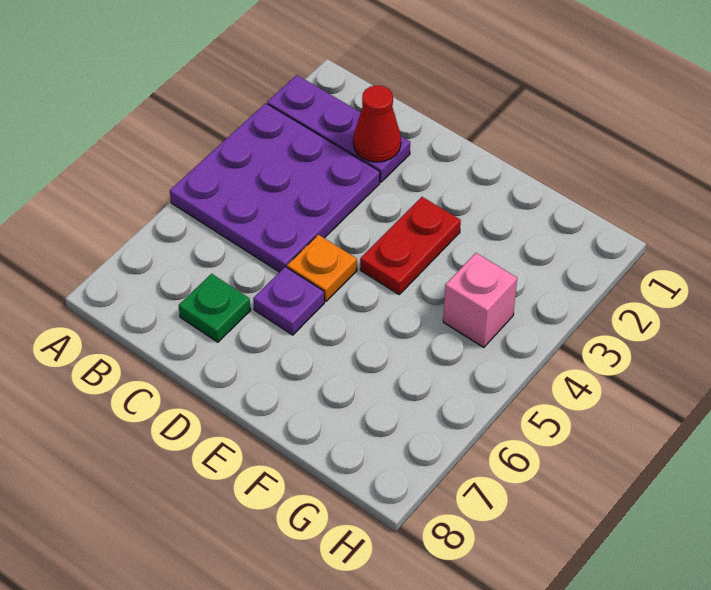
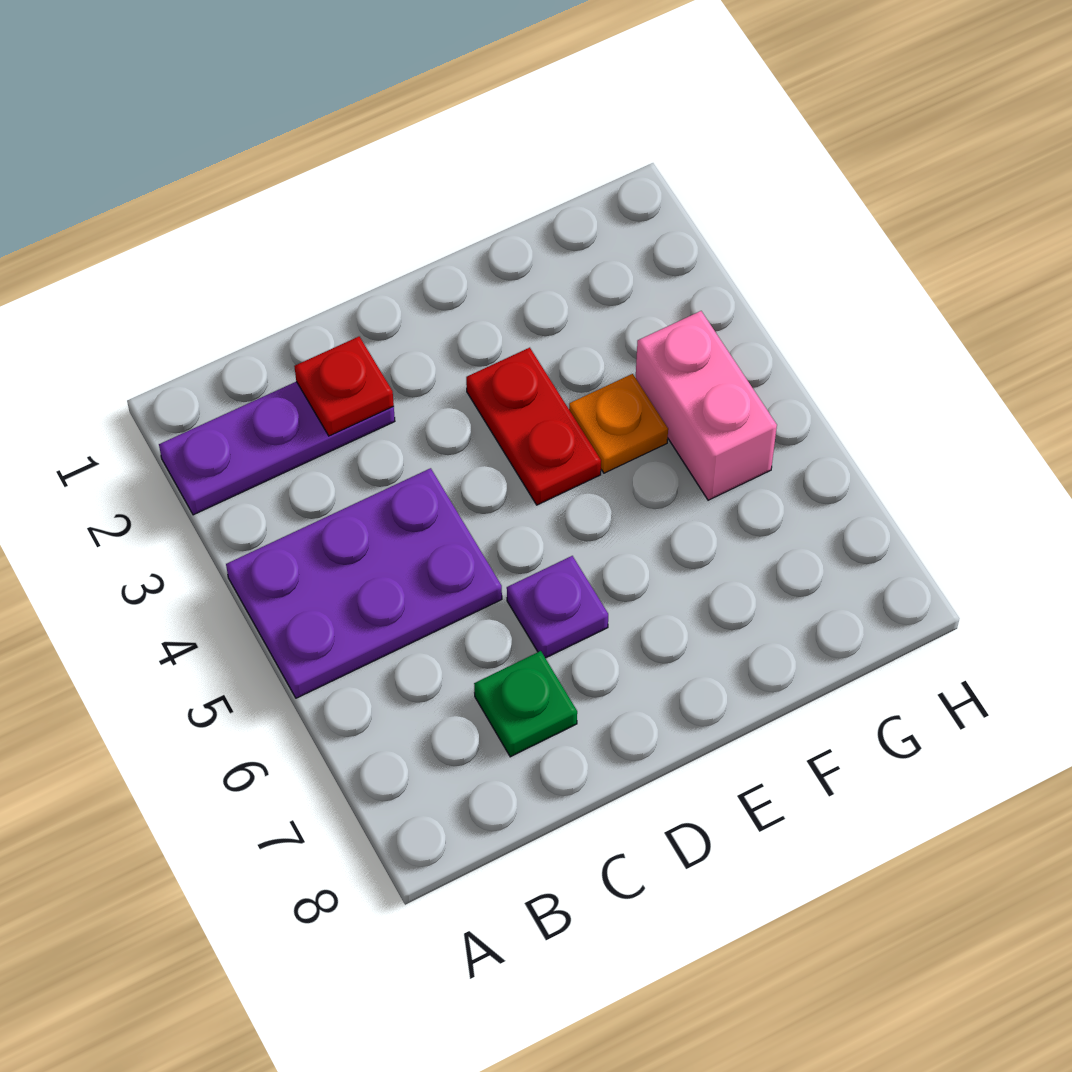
purple 3x3 plate [170,103,380,272] -> purple 2x3 plate [226,468,502,698]
red 1x1 cone [353,85,401,162] -> red 1x1 plate [294,337,394,436]
orange 1x1 plate [287,235,357,302] -> orange 1x1 plate moved to [569,374,668,473]
pink 1x1 brick [443,253,517,347] -> pink 1x2 brick [636,311,777,500]

